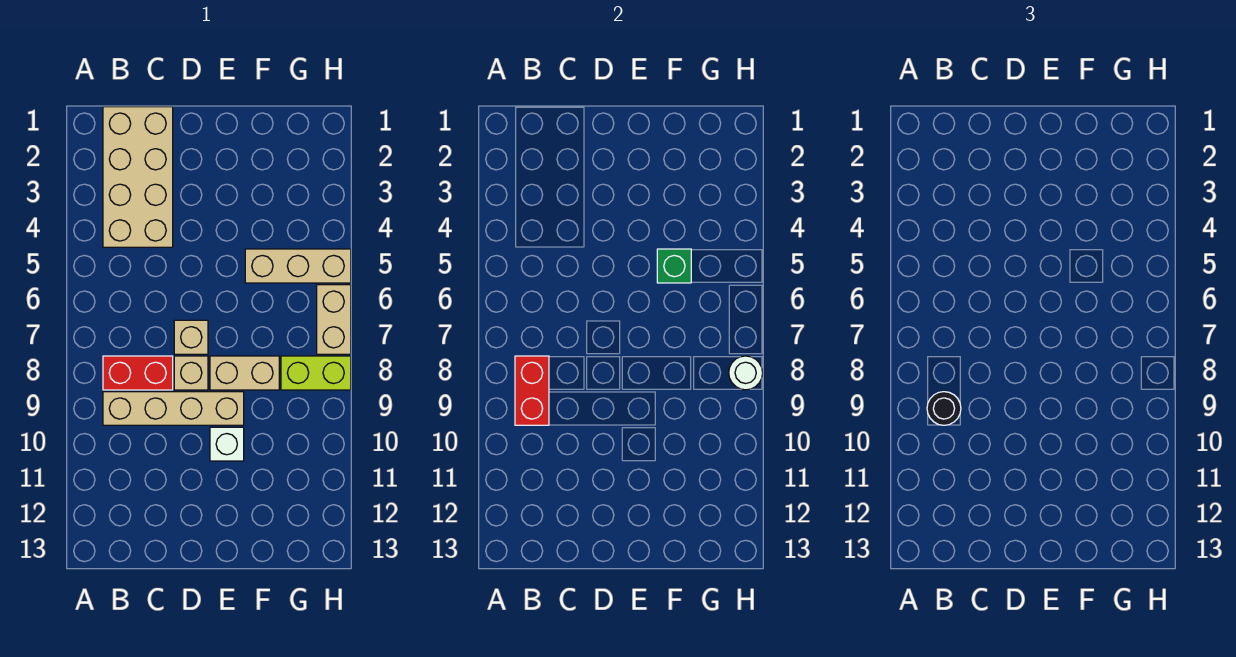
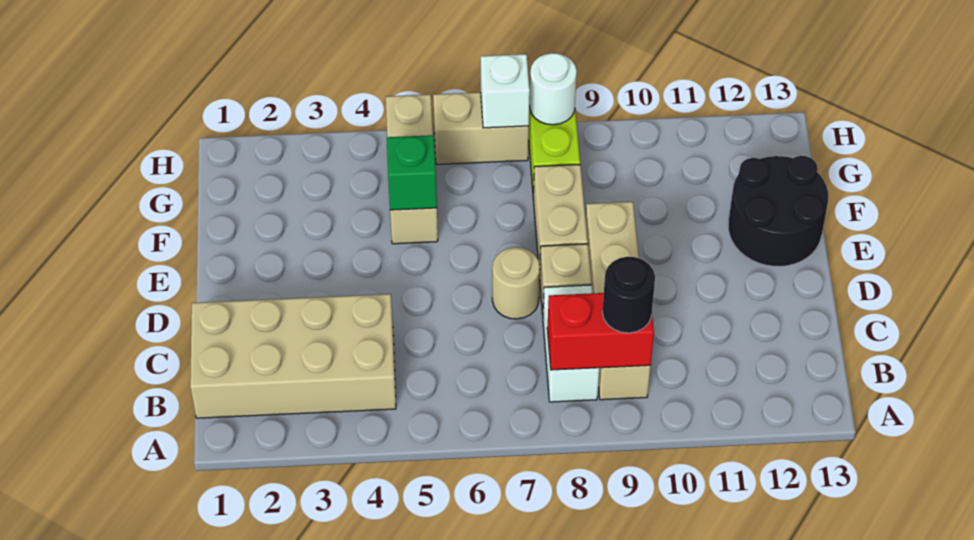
red 1x2 brick [103,356,173,390] -> white 1x2 brick [543,285,599,402]
tan 1x1 brick [174,320,208,354] -> tan 1x1 round brick [492,247,540,319]
white 1x1 brick [210,427,244,461] -> white 1x1 brick moved to [481,54,530,128]
none -> black 2x2 round brick [728,156,828,267]

